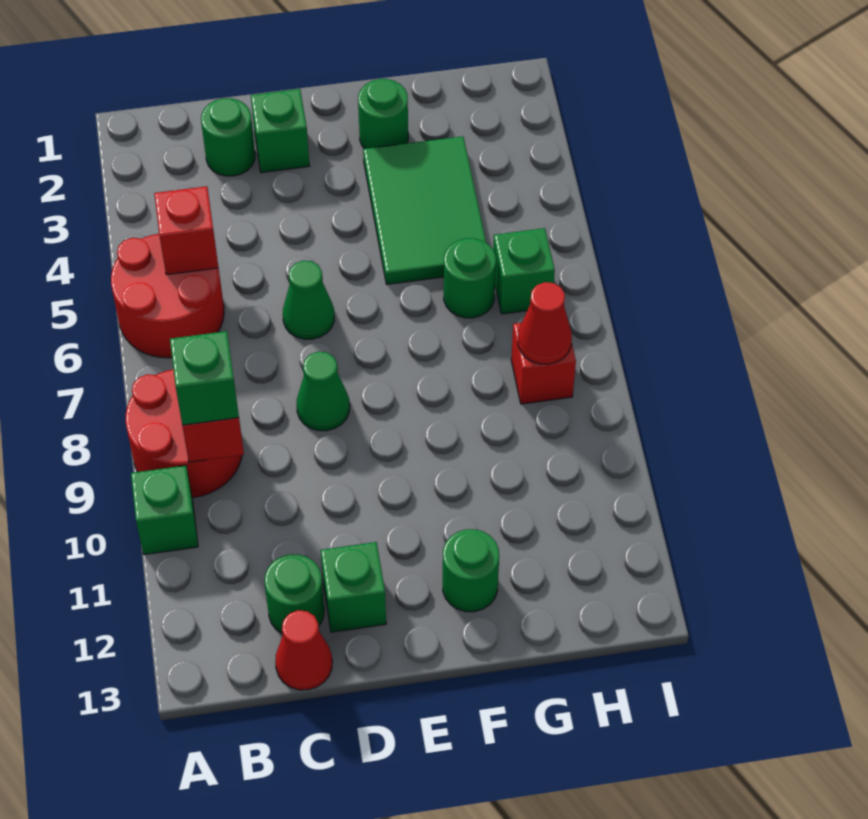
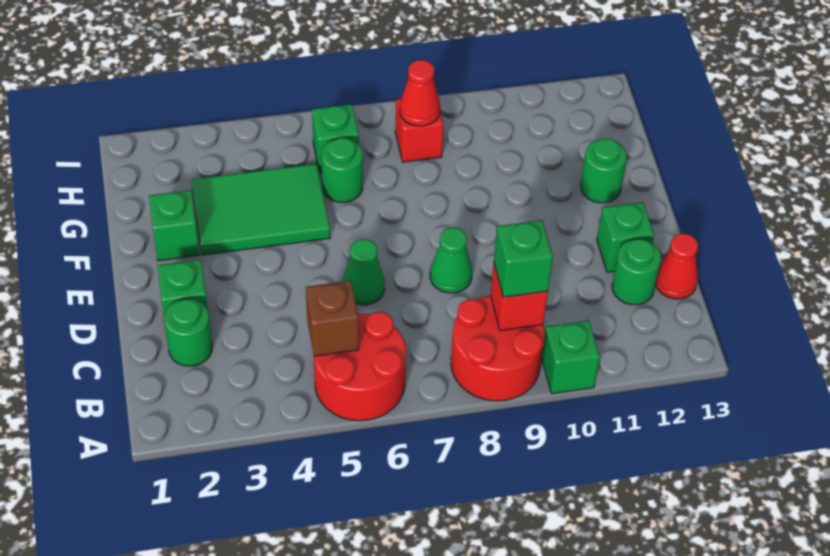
red 1x1 brick [154,186,218,275] -> brown 1x1 brick [306,281,359,356]
green 1x1 round brick [358,79,408,149] -> green 1x1 brick [149,190,200,261]

